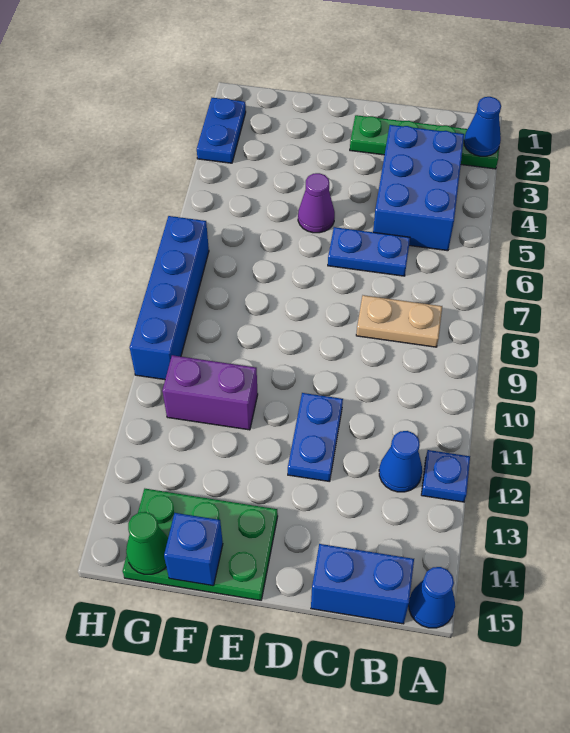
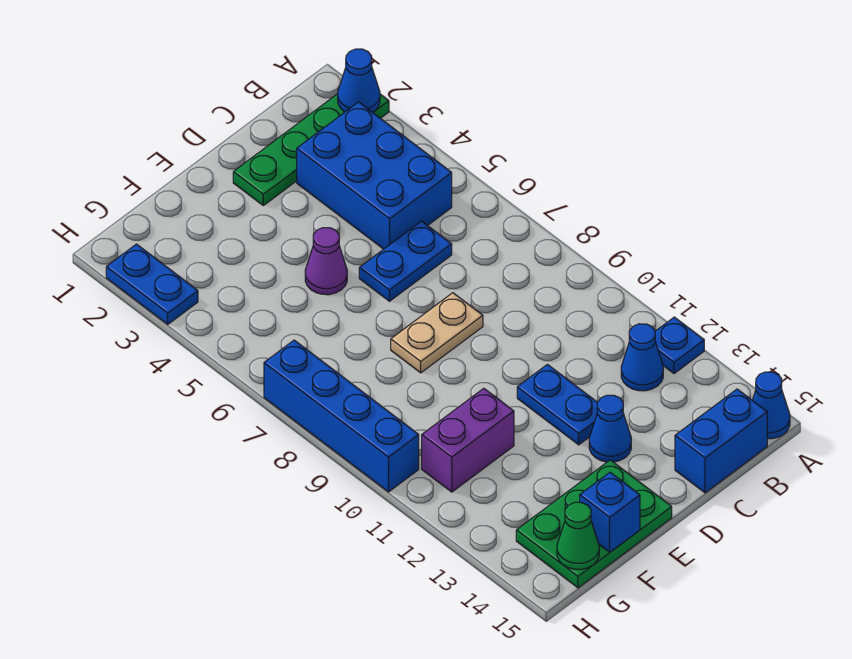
tan 1x2 plate [356,295,442,347] -> tan 1x2 plate moved to [391,293,483,373]
none -> blue 1x1 cone [589,395,631,462]

